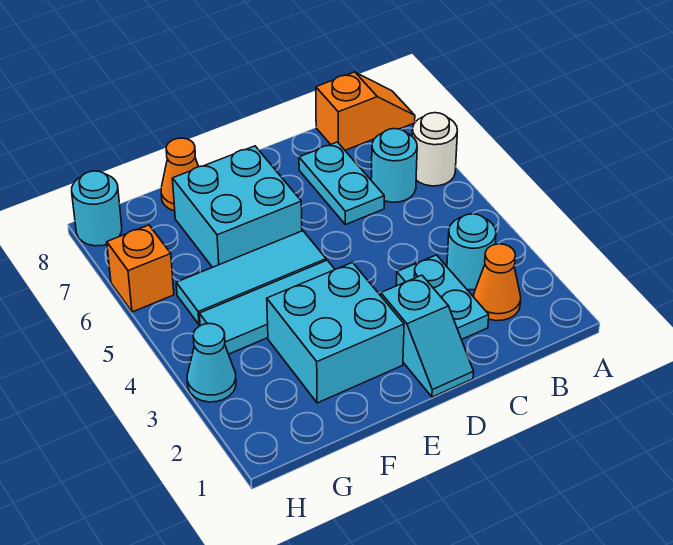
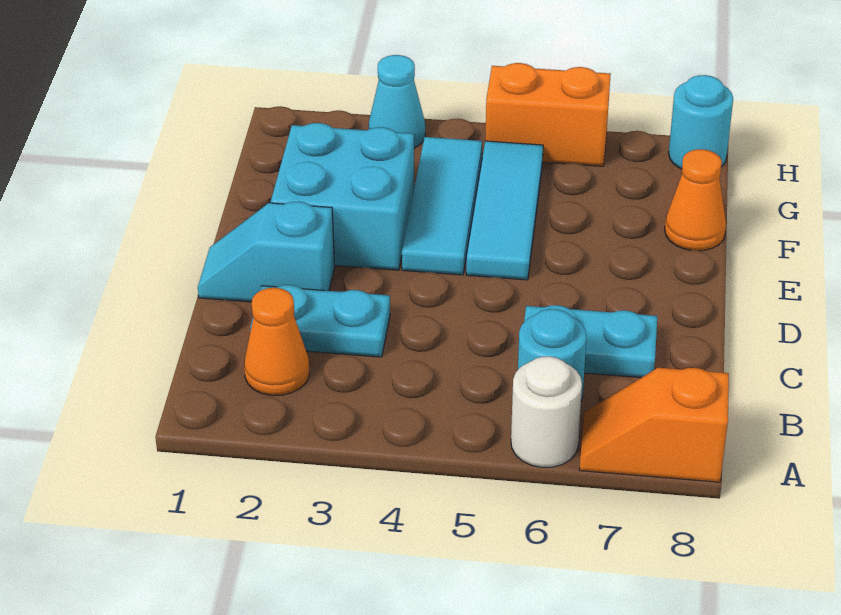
orange 1x2 slope [316,72,415,150] -> orange 1x2 slope turned to [579,368,729,482]
cyan 1x1 round brick [447,214,496,290] -> none
cyan 2x2 brick [172,146,302,267] -> none
orange 1x1 brick [107,225,174,312] -> orange 1x2 brick [485,63,611,166]

